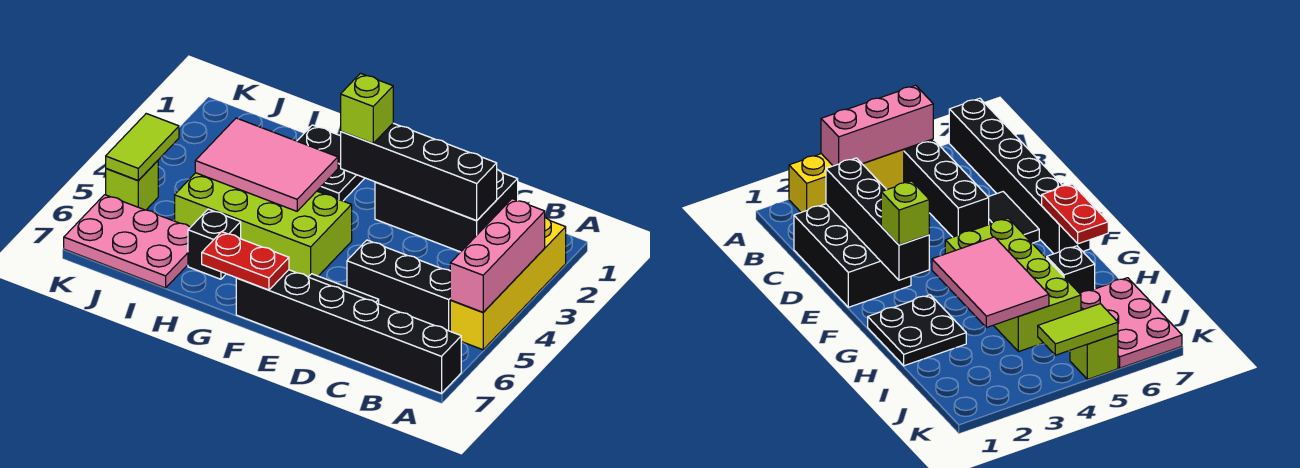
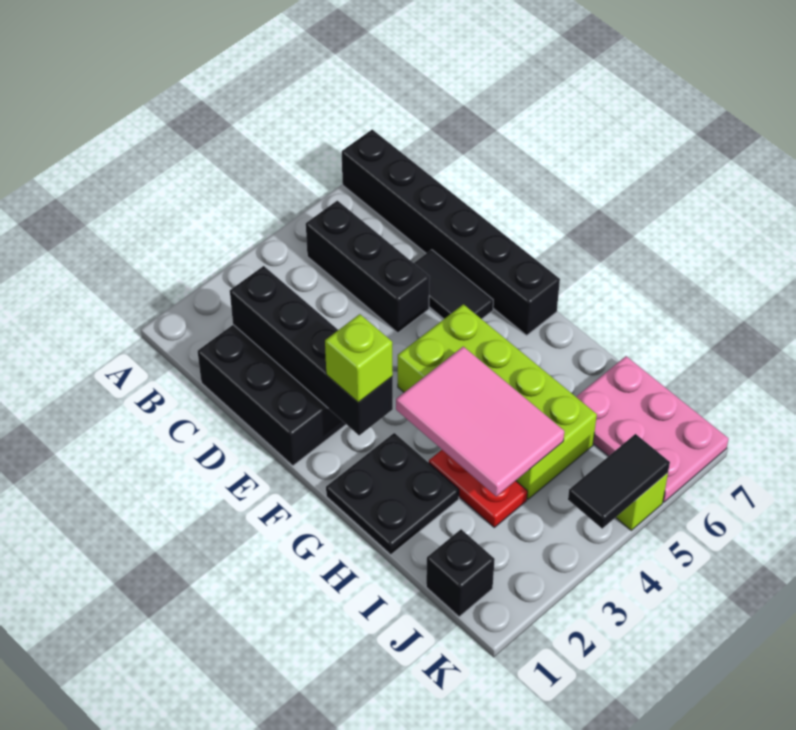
yellow 1x4 brick [450,218,566,350] -> none
pink 1x3 brick [450,199,545,312] -> none
red 1x2 plate [202,232,289,290] -> red 1x2 plate moved to [429,450,527,527]
black 1x1 brick [188,209,241,279] -> black 1x1 brick moved to [426,529,495,617]
lime 1x2 tile [106,114,179,180] -> black 1x2 tile [568,434,670,529]

